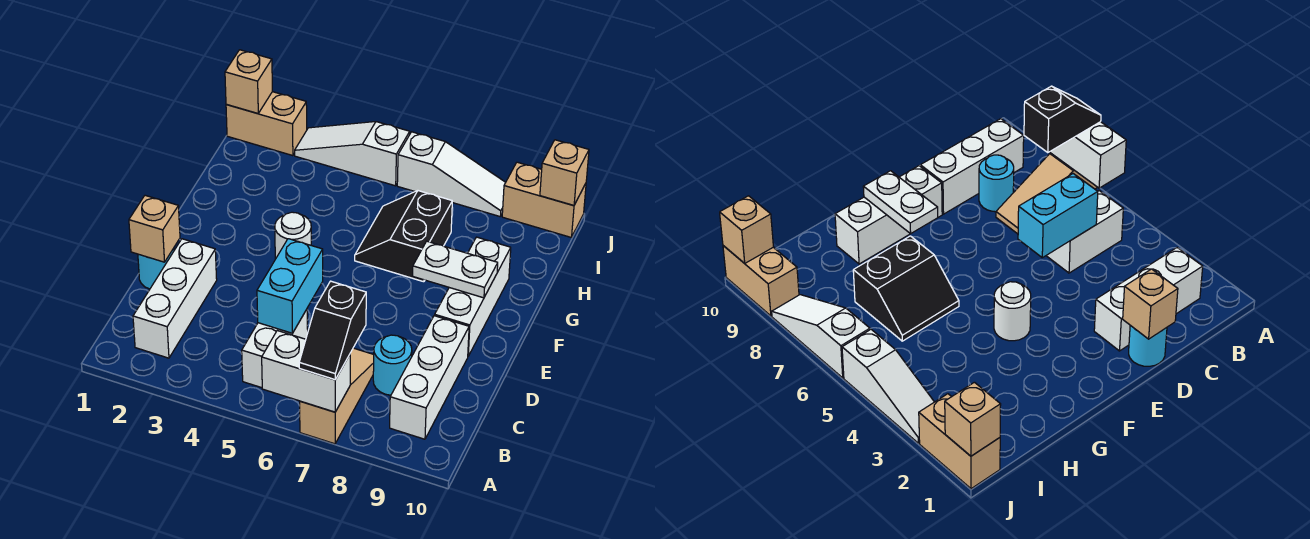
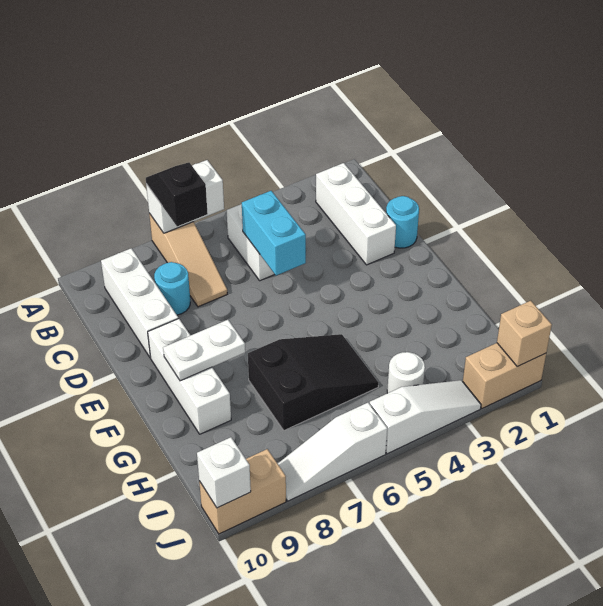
tan 1x1 brick [129,195,180,262] -> none
white 1x1 round brick [275,212,311,259] -> white 1x1 round brick moved to [387,352,425,393]
black 2x2 slope [355,191,452,282] -> black 2x3 slope [248,334,379,430]
tan 1x1 brick [540,140,589,206] -> white 1x1 brick [197,437,251,508]

